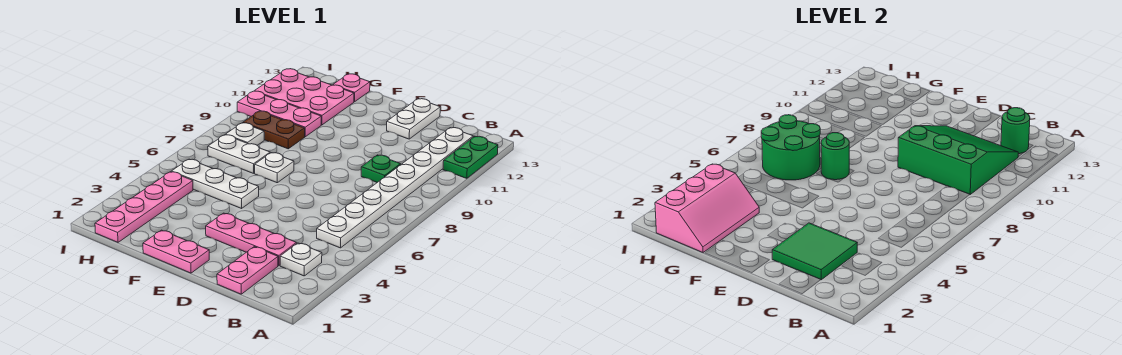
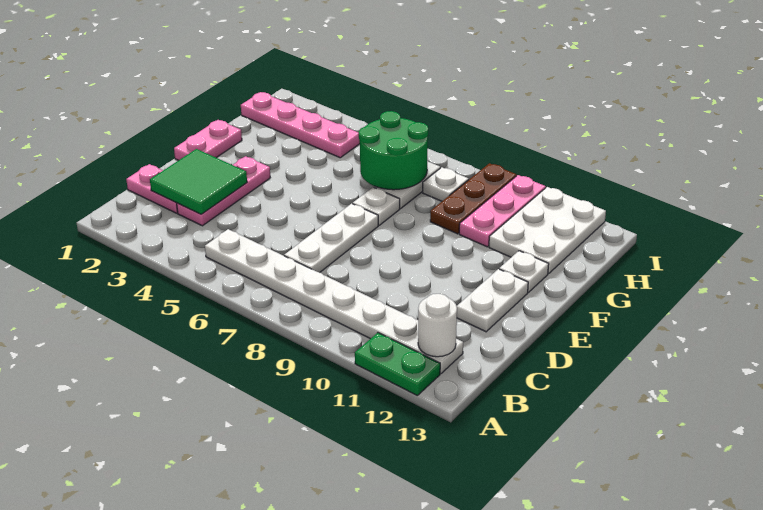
white 1x1 plate [280,243,322,276] -> white 1x1 plate moved to [499,251,549,292]
green 3x3 slope [898,126,1018,194] -> none
green 1x1 round brick [1001,108,1030,154] -> white 1x1 round brick [418,294,457,357]
green 1x1 plate [361,155,401,182] -> none
white 1x2 plate [387,99,440,139] -> white 1x2 plate turned to [457,269,528,332]
white 1x3 plate [171,159,259,208] -> white 1x3 plate moved to [284,204,378,272]
green 1x1 round brick [821,133,849,180] -> none
pink 2x3 slope [655,164,759,252] -> none
brown 1x2 plate [243,111,305,149] -> brown 1x3 plate [430,163,516,234]
pink 2x3 plate [255,69,354,125] -> white 2x3 plate [489,187,606,274]
pink 1x1 plate [333,74,370,102] -> none

